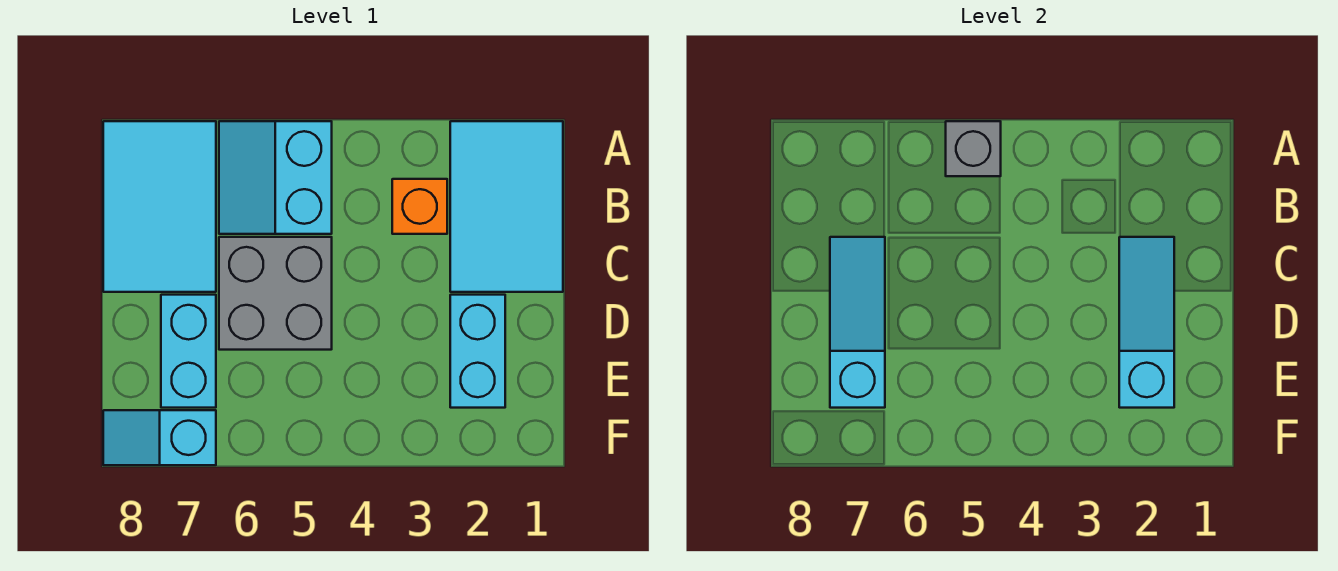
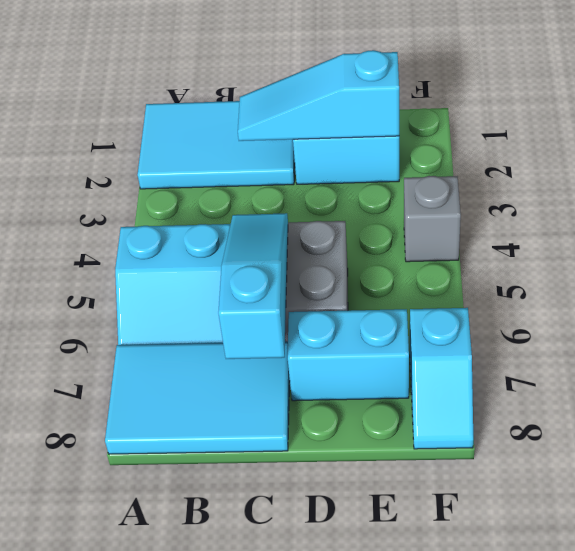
grey 1x1 brick [946,121,1001,176] -> grey 1x1 brick moved to [404,176,461,262]
orange 1x1 brick [392,179,447,234] -> none
cyan 1x3 slope [830,237,885,408] -> cyan 1x3 slope turned to [218,213,288,359]

